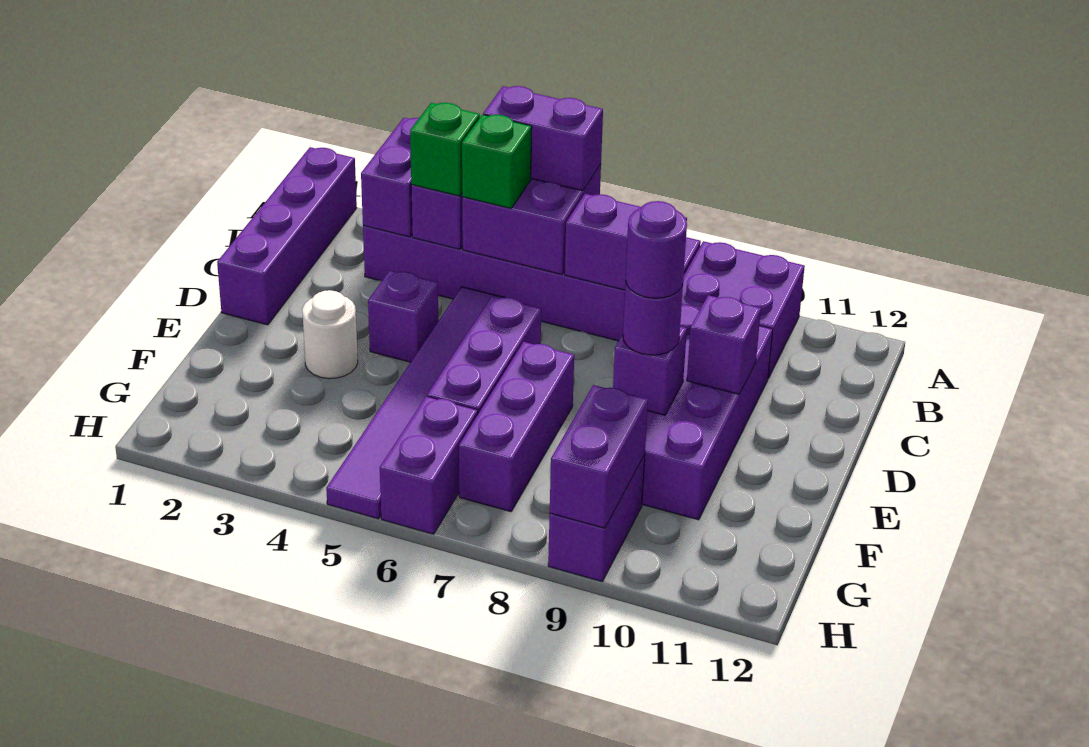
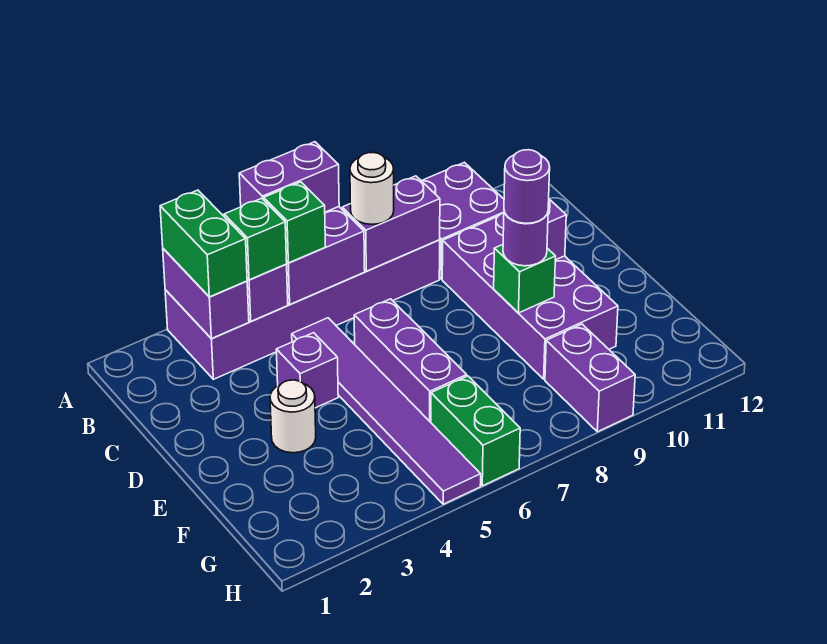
purple 1x4 brick [217,147,357,325] -> none
none -> green 1x2 brick [160,190,247,297]
none -> white 1x1 round brick [350,153,394,224]
purple 1x3 brick [459,342,574,512] -> none
purple 1x1 brick [613,327,687,415] -> green 1x1 brick [494,245,556,313]
purple 1x2 brick [380,396,478,534] -> green 1x2 brick [431,376,520,486]
purple 1x2 brick [550,385,648,528] -> none

